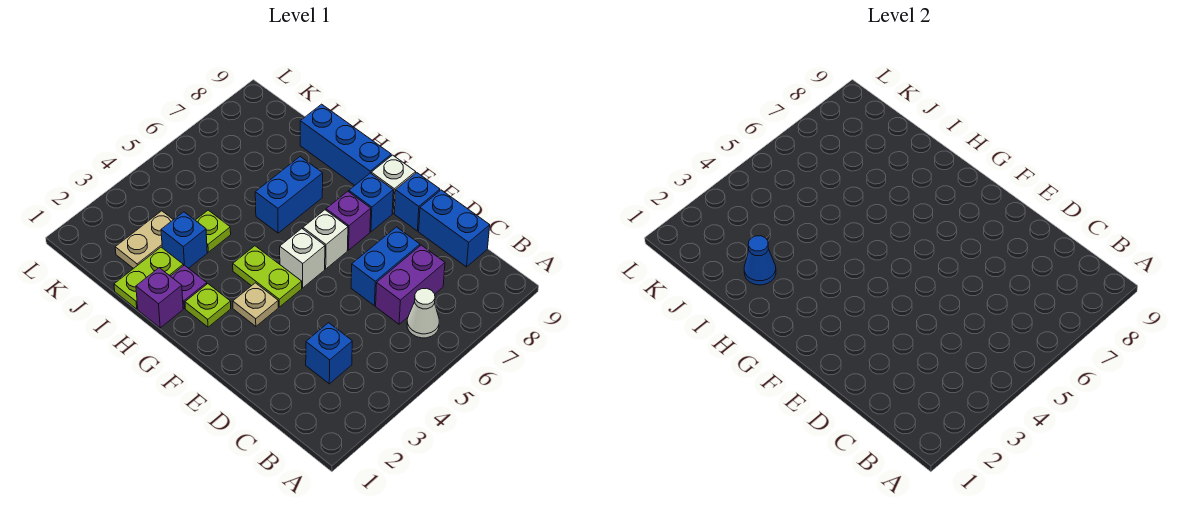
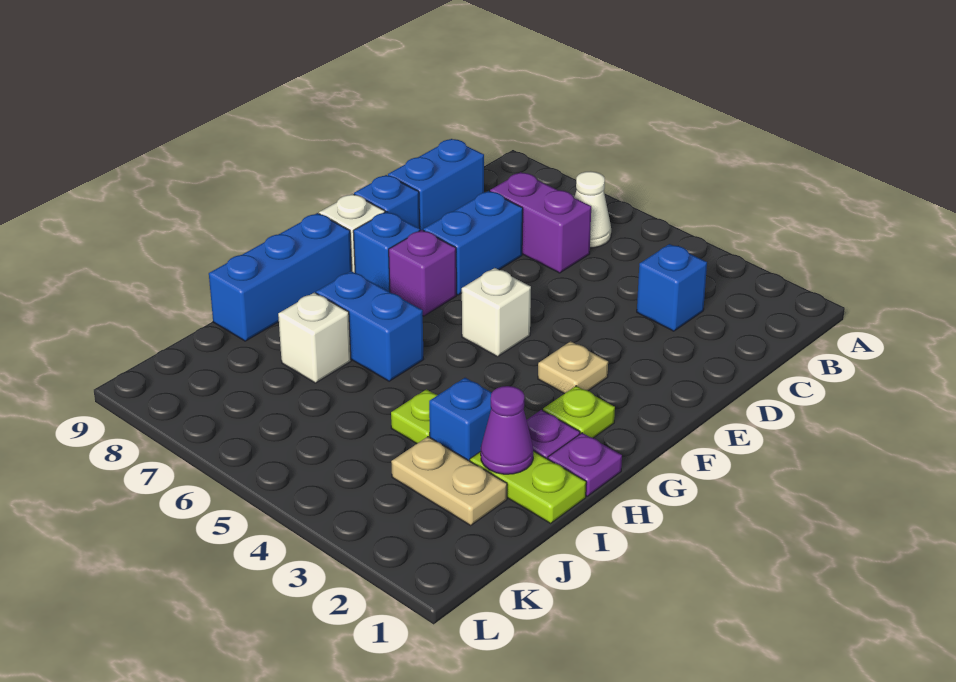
blue 1x2 brick [351,227,420,306] -> blue 1x2 brick turned to [423,191,523,295]
lime 1x2 plate [233,246,302,307] -> none
white 1x1 brick [303,210,348,269] -> white 1x1 brick moved to [278,293,351,383]
purple 1x1 brick [136,268,183,328] -> purple 1x1 plate [548,433,622,496]
blue 1x1 cone [744,236,776,285] -> purple 1x1 cone [481,386,533,474]

